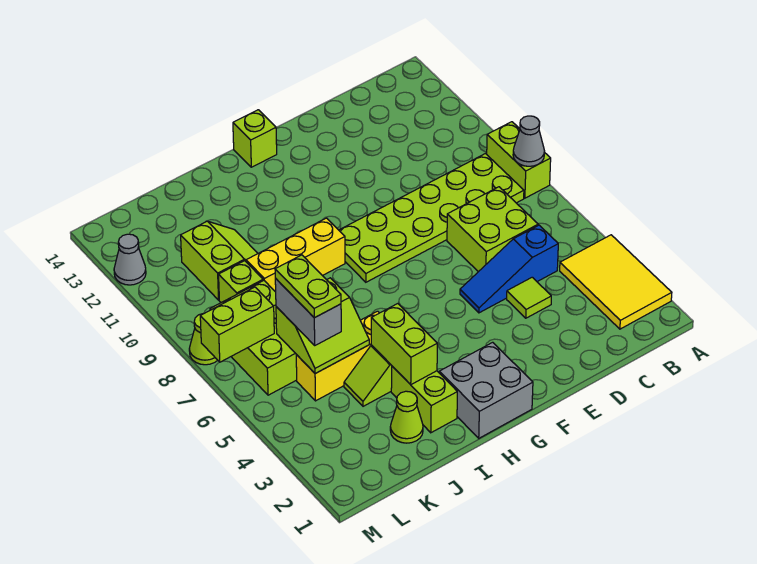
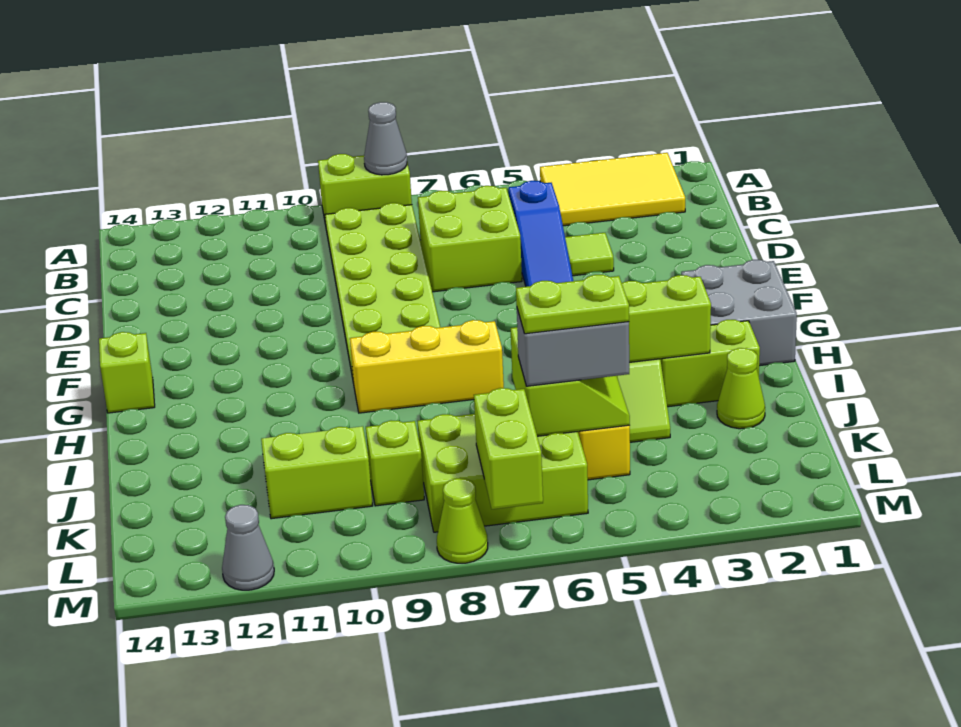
yellow 1x3 brick [246,218,345,292] -> yellow 1x3 brick turned to [350,320,504,413]

